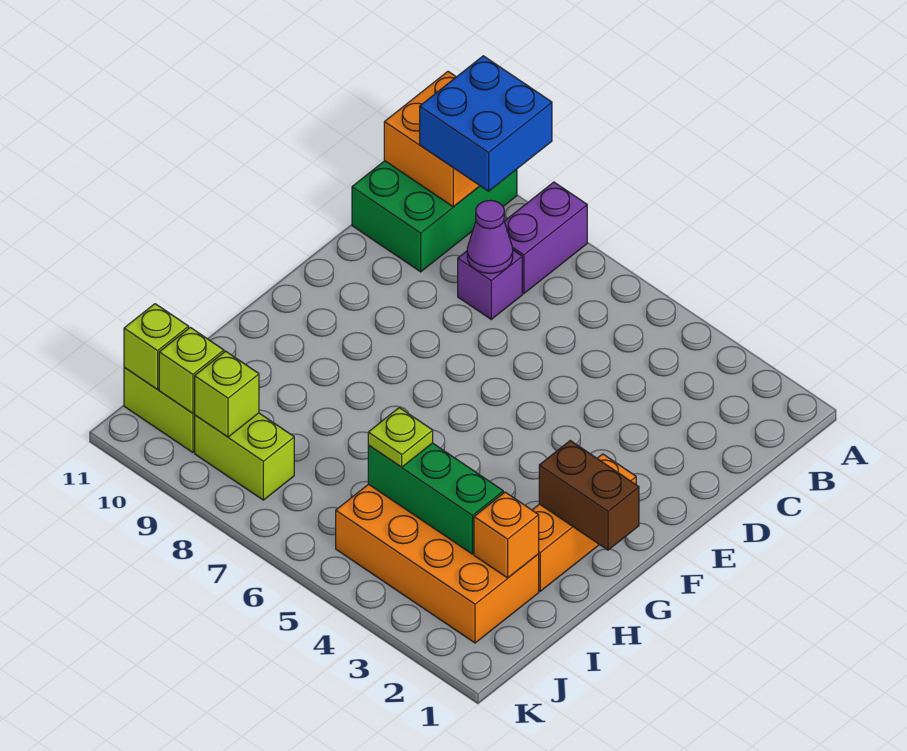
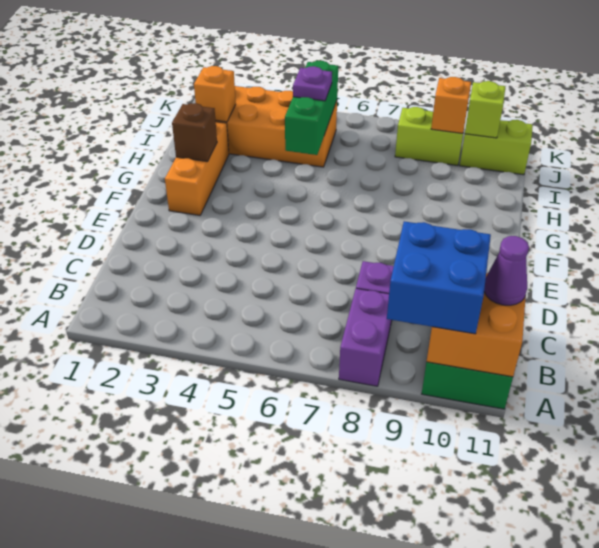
purple 1x1 cone [467,200,513,273] -> purple 1x1 cone moved to [484,236,529,305]
brown 1x2 brick [539,441,639,550] -> brown 1x1 brick [172,103,217,162]
green 1x3 brick [368,443,503,554] -> green 1x3 brick turned to [285,61,338,155]
lime 1x1 plate [368,408,433,467] -> purple 1x1 plate [293,66,332,101]
lime 1x1 brick [195,351,259,437] -> orange 1x1 brick [431,77,471,133]
lime 1x1 brick [124,304,189,389] -> none

